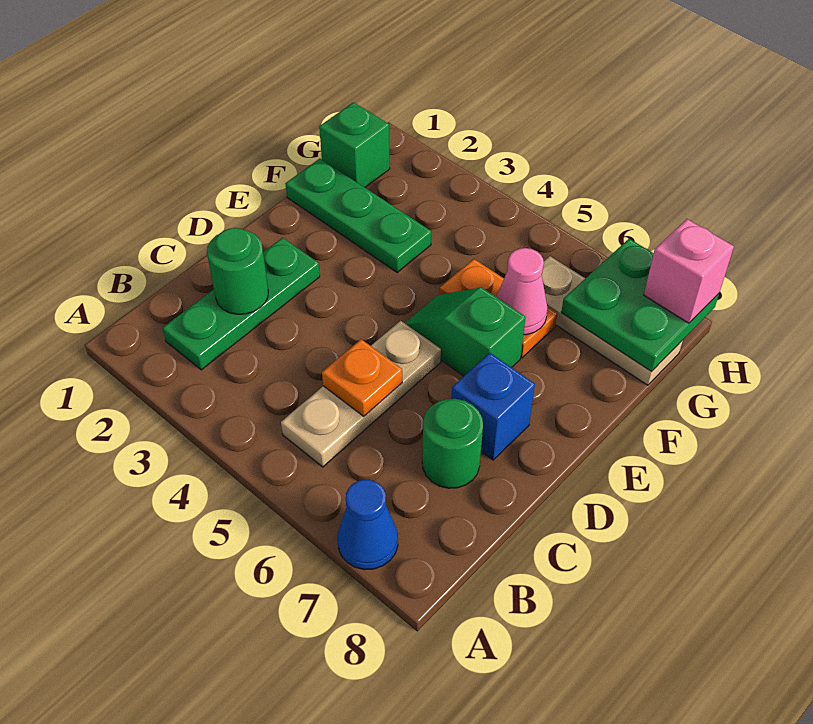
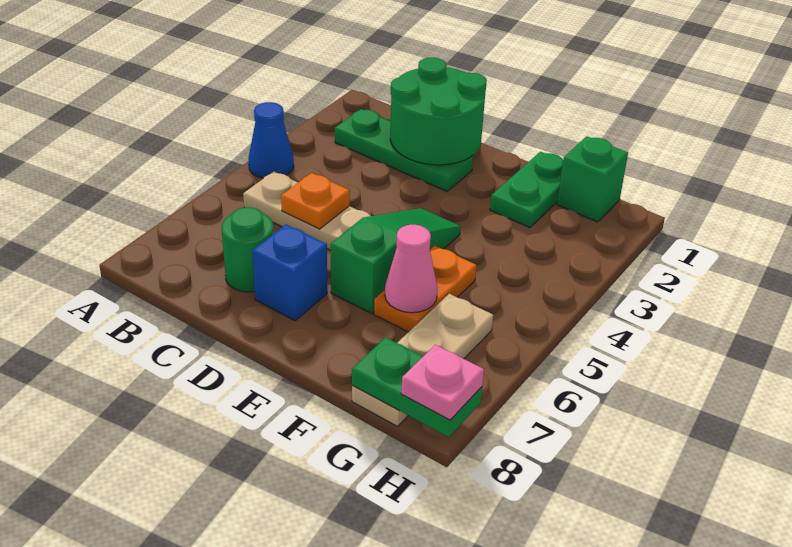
blue 1x1 cone [338,480,398,570] -> blue 1x1 cone moved to [248,102,294,178]
green 1x1 round brick [207,228,268,314] -> green 2x2 round brick [390,57,487,165]
green 1x2 slope [405,287,526,376] -> green 1x3 slope [331,208,461,314]
green 1x3 plate [285,159,431,272] -> green 1x2 plate [490,152,563,227]
green 2x2 plate [561,239,719,371] -> green 1x2 plate [352,337,482,437]
pink 1x1 brick [644,219,734,323] -> pink 1x1 plate [401,345,484,420]

